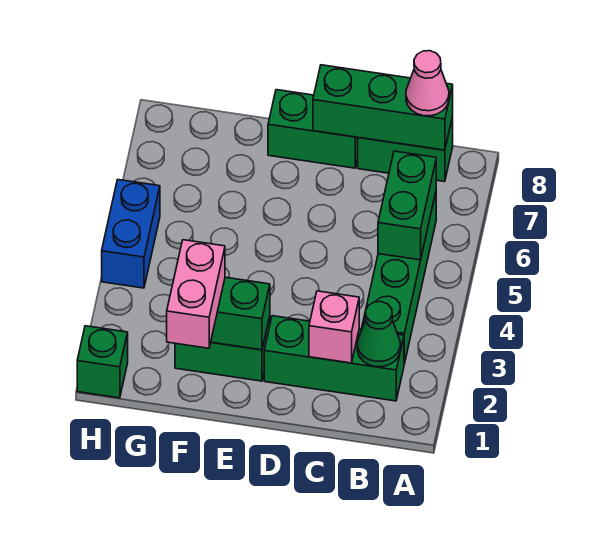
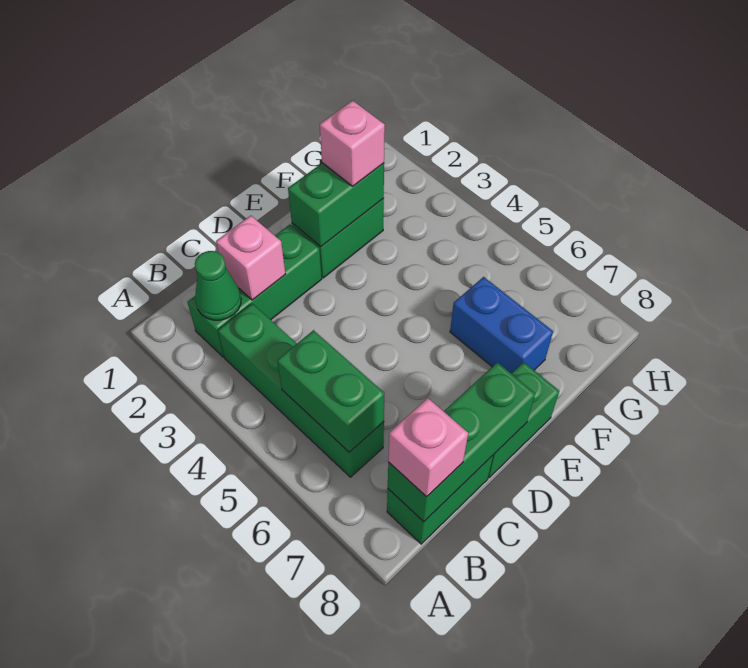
pink 1x1 cone [406,51,449,116] -> pink 1x1 brick [388,398,468,497]
pink 1x2 brick [167,240,225,348] -> pink 1x1 brick [320,101,385,186]
green 1x1 brick [77,326,128,398] -> none
blue 1x2 brick [102,180,160,288] -> blue 1x2 brick moved to [450,277,553,373]

